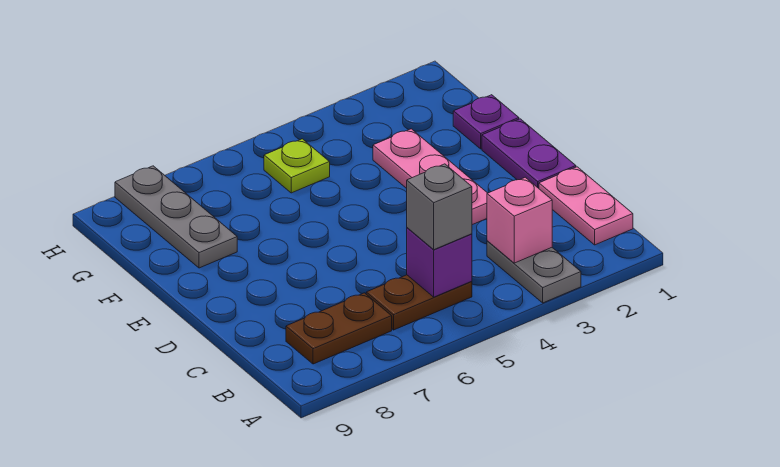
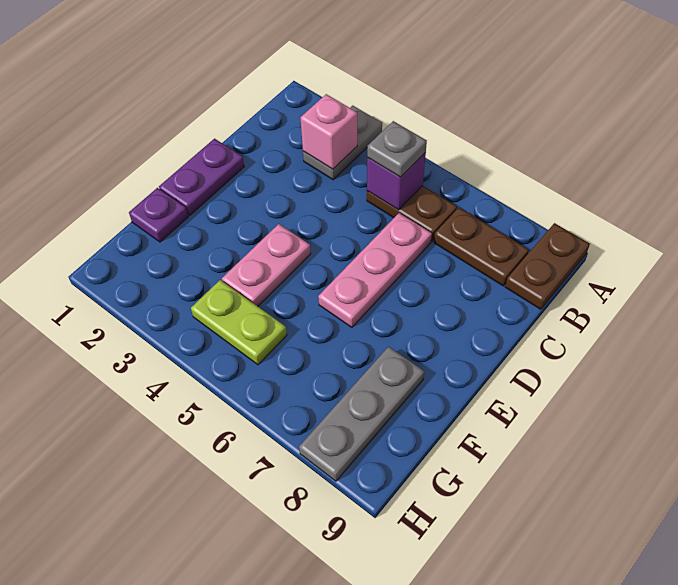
none -> brown 1x2 plate [505,223,590,309]
pink 1x2 plate [539,167,633,245] -> pink 1x2 plate moved to [222,224,311,306]
grey 1x1 brick [407,164,472,250] -> grey 1x1 plate [367,121,427,177]
pink 1x3 plate [373,129,487,225] -> pink 1x3 plate moved to [318,213,432,327]
lime 1x1 plate [264,139,330,193] -> lime 1x2 plate [191,280,287,365]

